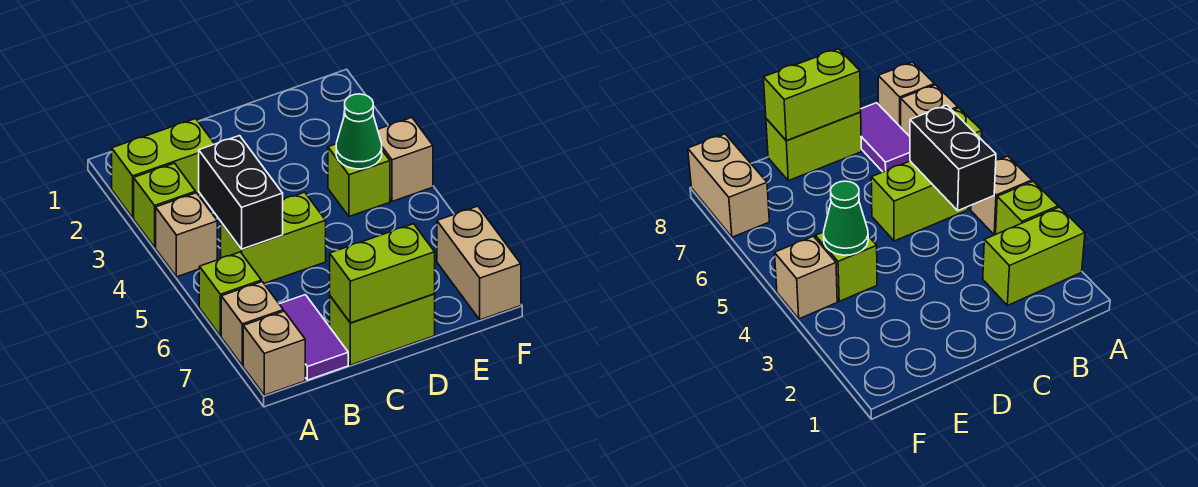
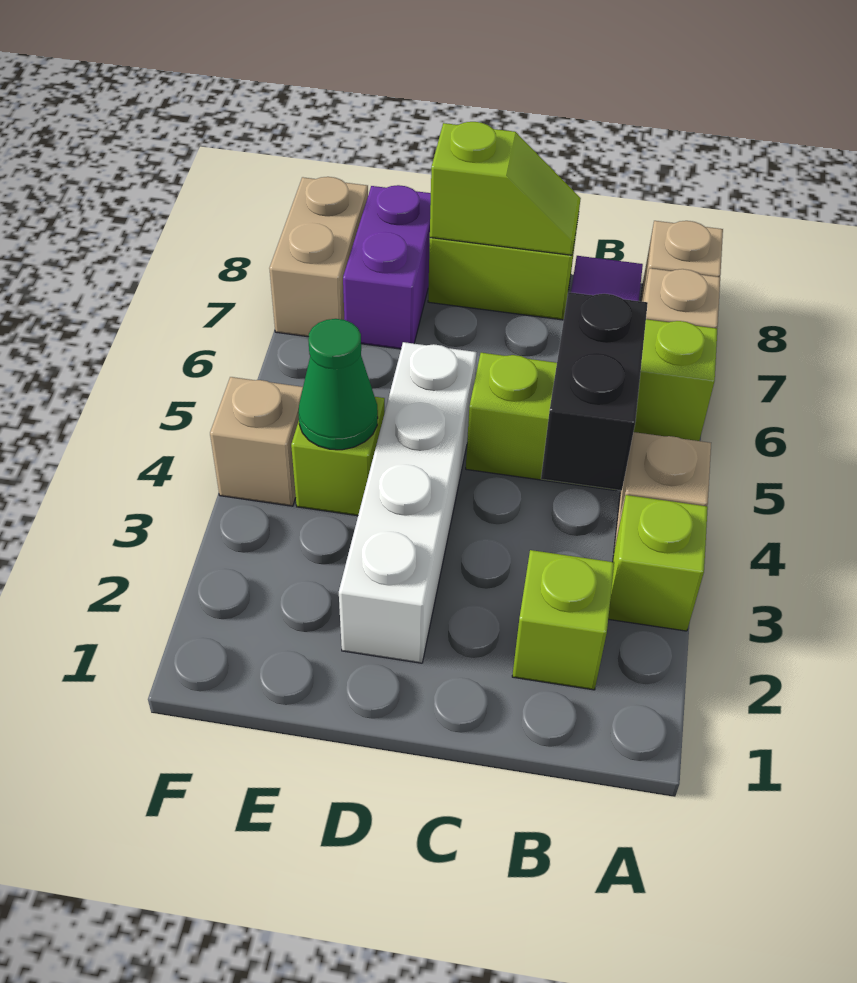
lime 1x2 brick [112,119,214,217] -> lime 1x1 brick [512,550,614,690]
lime 1x2 brick [330,224,435,323] -> lime 1x2 slope [430,122,581,255]
none -> white 1x4 brick [339,342,477,663]
none -> purple 1x2 brick [343,185,431,349]

